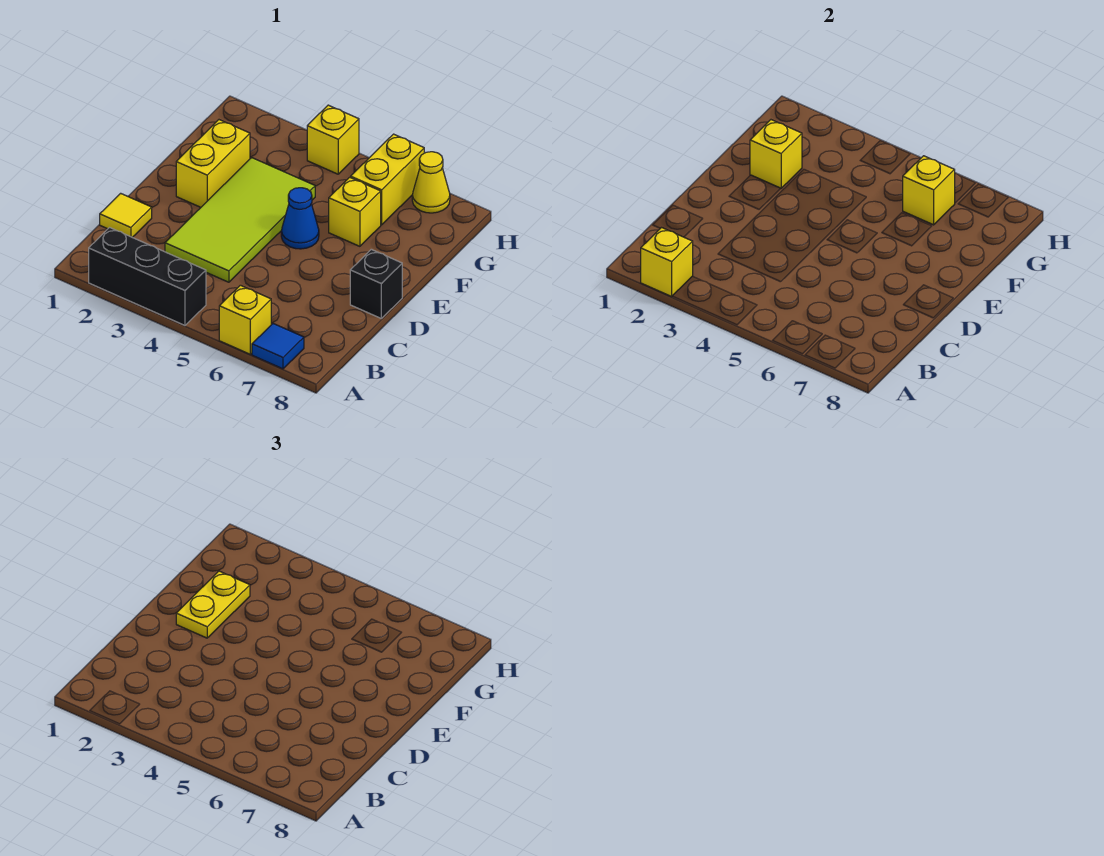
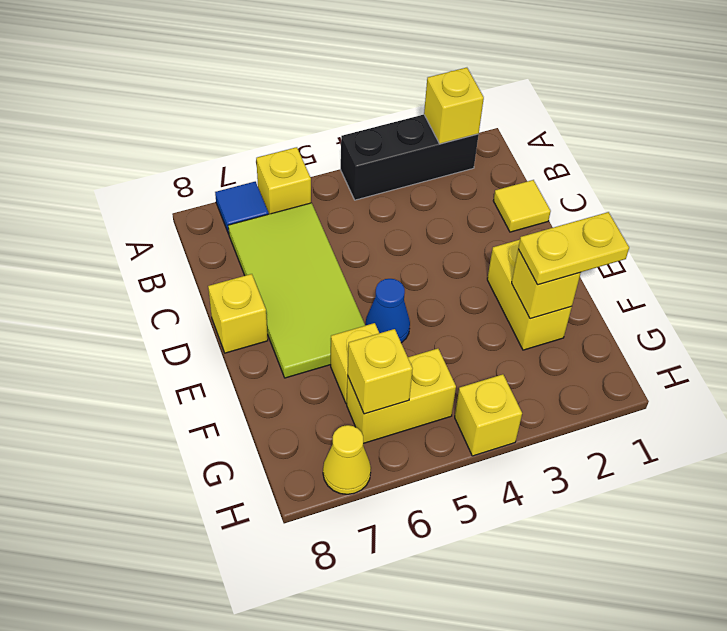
lime 2x4 tile [165,158,315,282] -> lime 2x4 tile moved to [228,203,365,378]
black 1x1 brick [350,249,402,318] -> yellow 1x1 brick [208,274,268,353]
yellow 1x2 plate [176,571,250,638] -> yellow 1x2 plate turned to [518,212,629,285]
yellow 1x2 brick [351,134,424,225] -> yellow 1x2 brick turned to [347,349,456,443]

